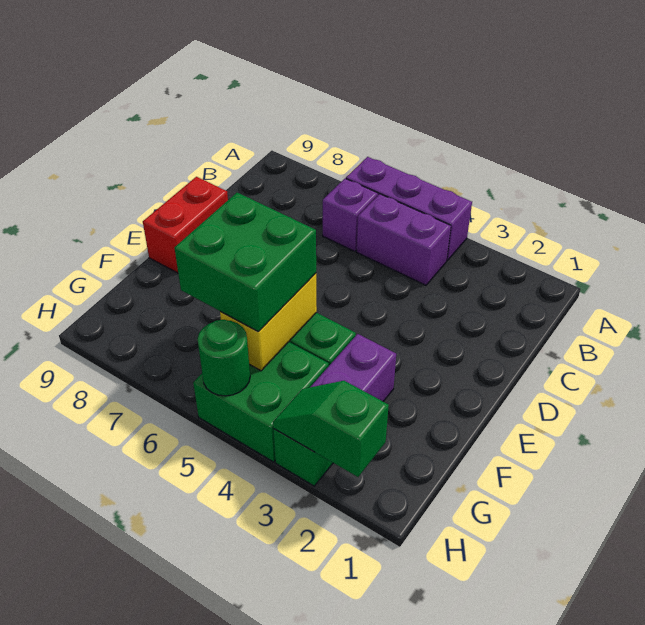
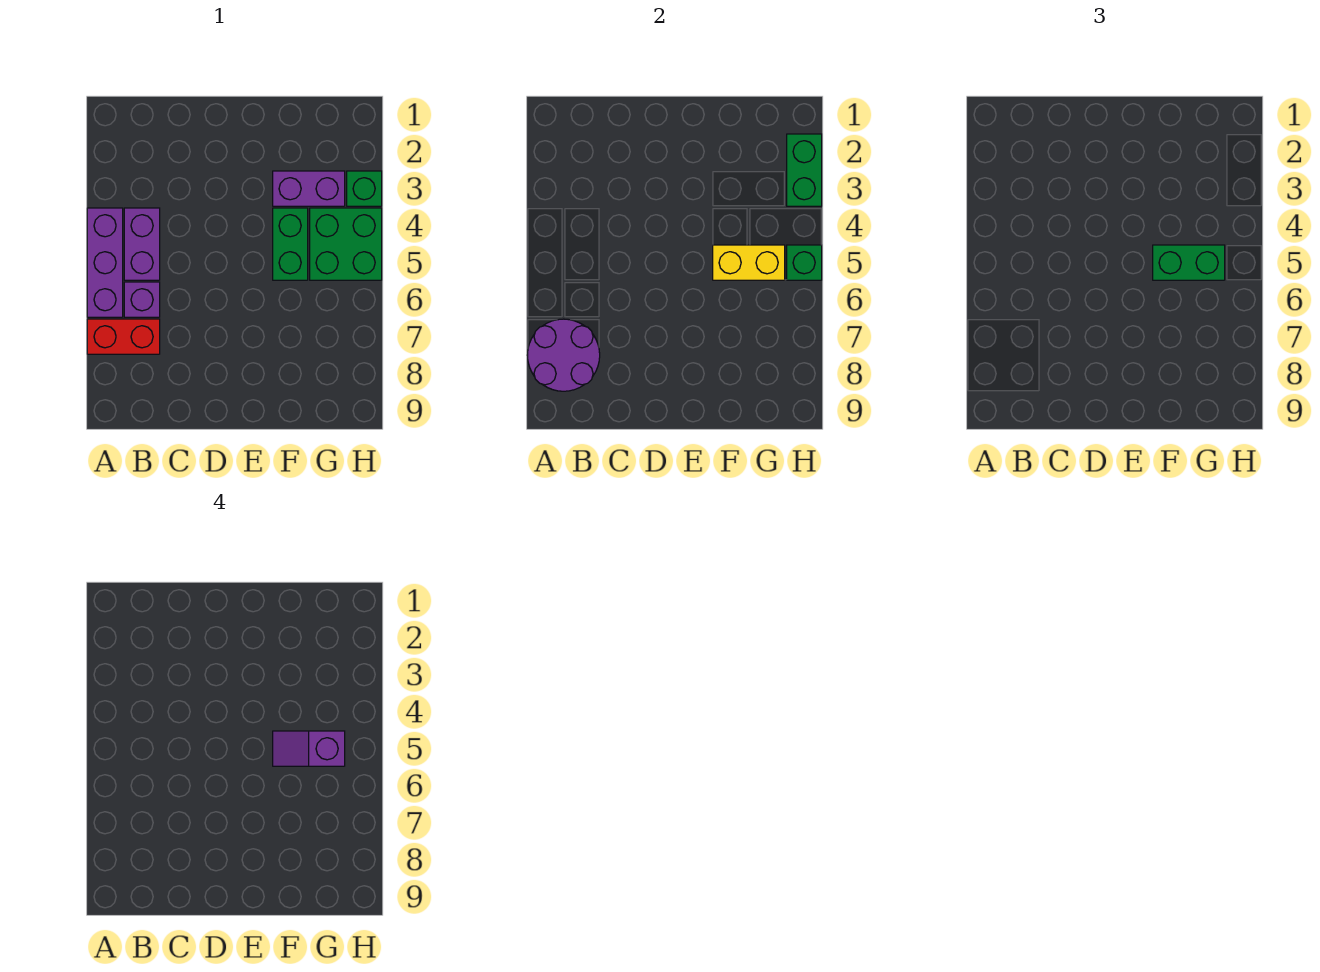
none -> purple 2x2 round brick [527,319,600,391]
red 1x2 brick [143,177,228,273] -> red 1x2 brick moved to [87,319,160,354]
green 2x2 brick [175,193,316,332] -> green 1x2 brick [1153,245,1225,280]
none -> purple 1x2 slope [273,731,345,766]
green 1x2 slope [273,381,389,477] -> green 1x2 brick [787,134,822,206]
green 1x1 round brick [198,320,250,396] -> green 1x1 brick [787,245,822,280]

